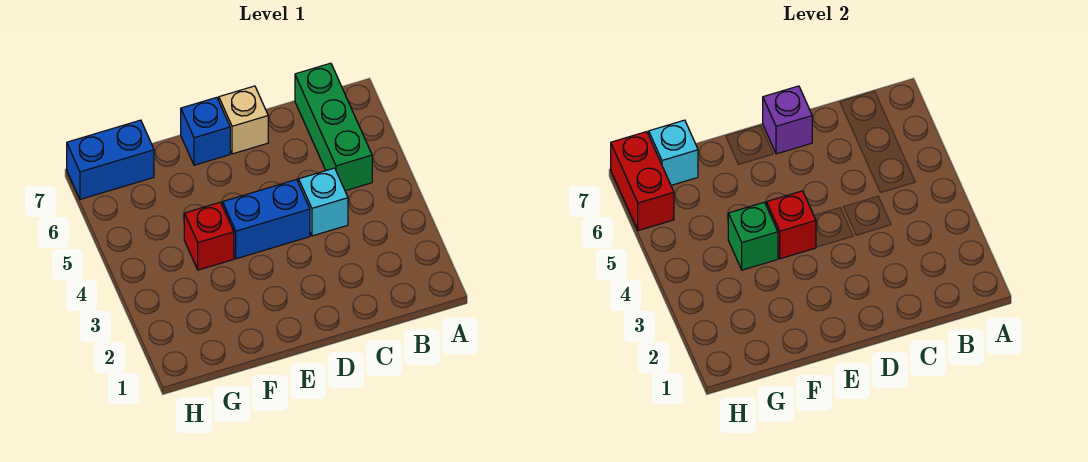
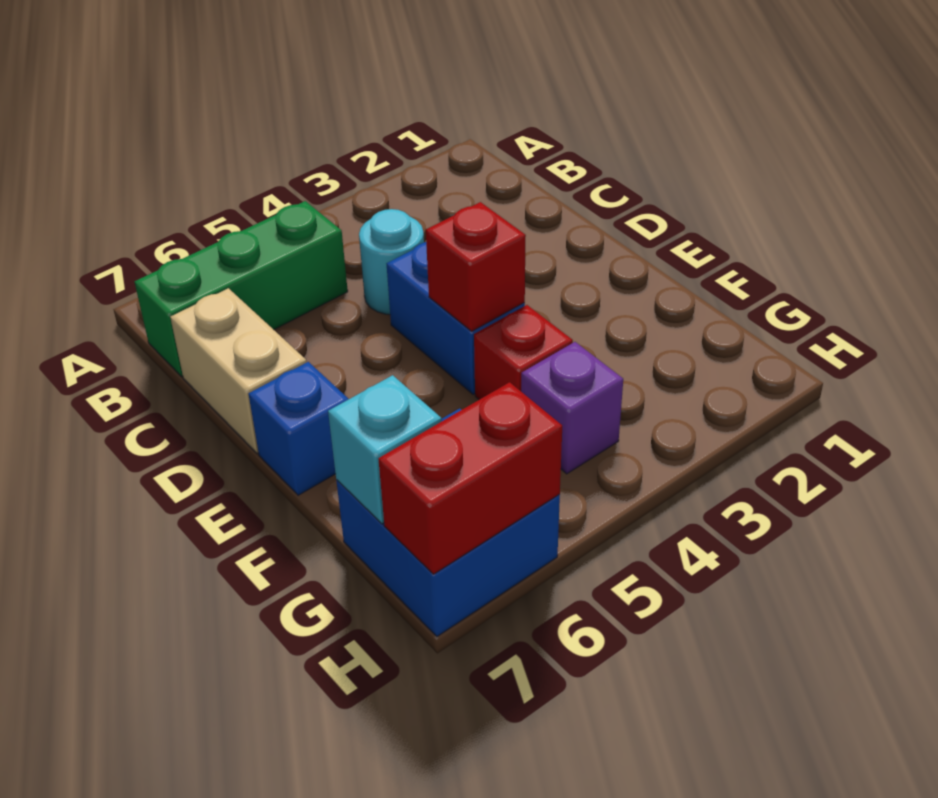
cyan 1x1 brick [299,168,348,236] -> cyan 1x1 round brick [359,209,424,315]
tan 1x1 brick [219,86,268,154] -> tan 1x2 brick [170,288,307,454]
purple 1x1 brick [763,86,812,154] -> purple 1x1 brick moved to [521,342,623,474]
green 1x1 brick [728,202,778,270] -> none
blue 1x2 brick [67,120,154,199] -> blue 2x2 brick [336,408,560,636]

